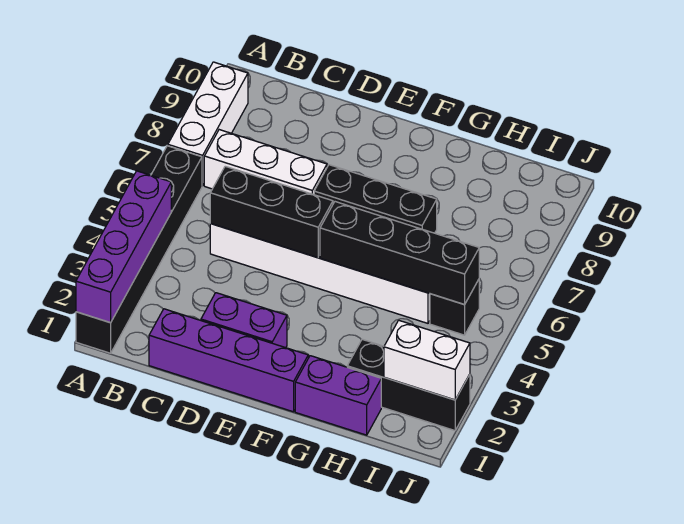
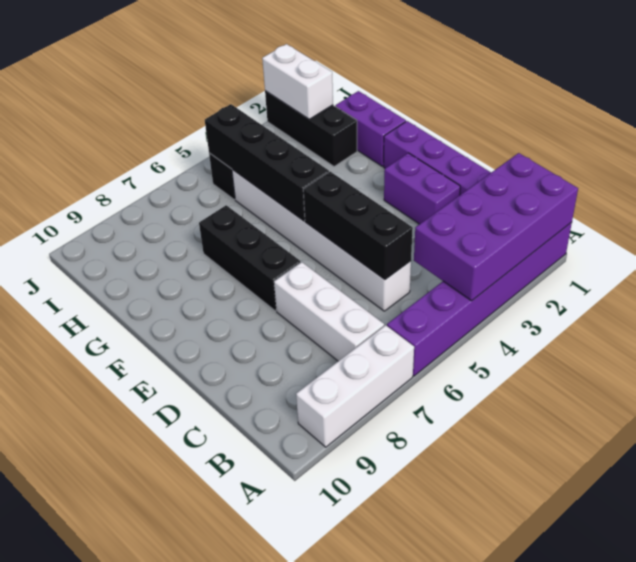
black 1x6 brick [76,146,202,353] -> purple 1x6 brick [387,222,572,376]
purple 1x4 brick [76,171,171,323] -> purple 2x4 brick [414,153,578,301]

